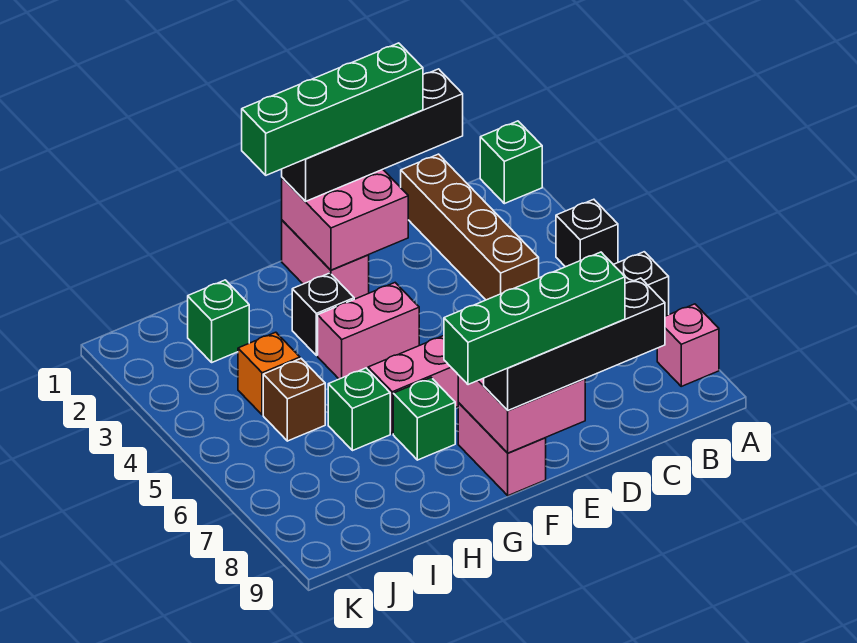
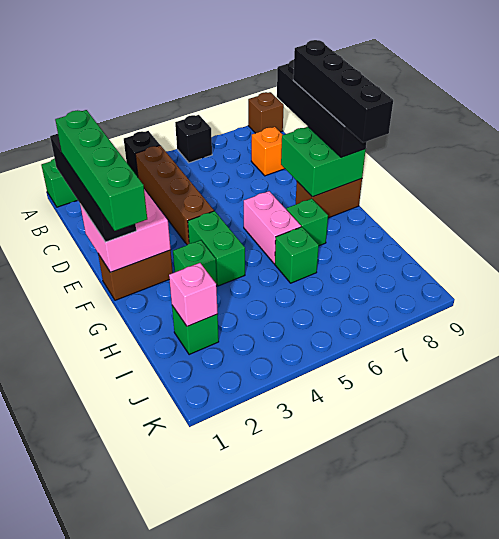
pink 1x1 brick [657,304,719,386] -> pink 1x1 brick moved to [169,263,218,326]
brown 1x4 brick [401,154,539,300] -> brown 1x4 brick turned to [135,145,214,245]
green 1x4 brick [444,252,625,385] -> black 1x4 brick [293,40,393,143]
pink 2x2 brick [458,375,585,453] -> green 2x2 brick [281,127,366,197]
pink 1x2 brick [282,220,369,299] -> brown 1x2 brick [98,250,173,300]
pink 1x2 brick [318,283,419,379] -> green 1x2 brick [188,211,245,286]
pink 1x2 brick [458,403,546,496] -> brown 1x2 brick [296,179,362,218]
black 1x1 brick [292,273,354,356] -> green 1x1 brick [173,240,217,286]
orange 1x1 brick [238,332,300,415] -> orange 1x1 brick moved to [251,127,285,176]
brown 1x1 brick [263,359,325,441] -> brown 1x1 brick moved to [248,92,284,133]

